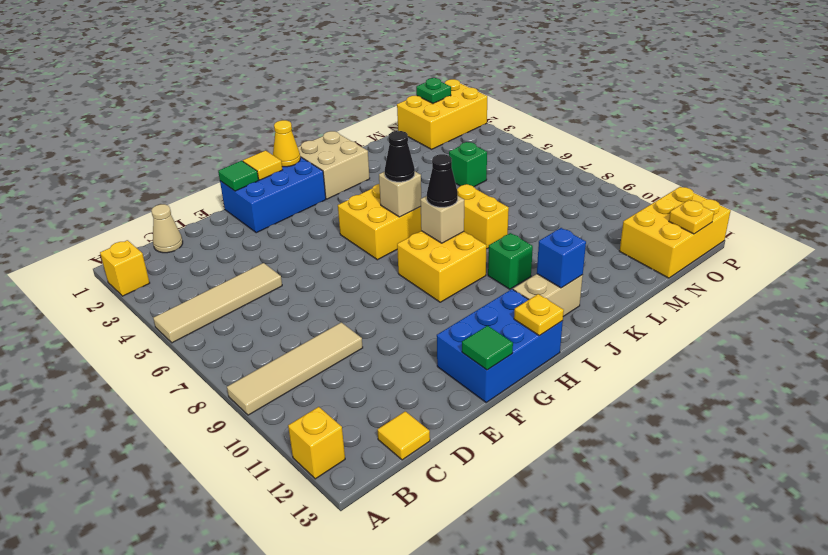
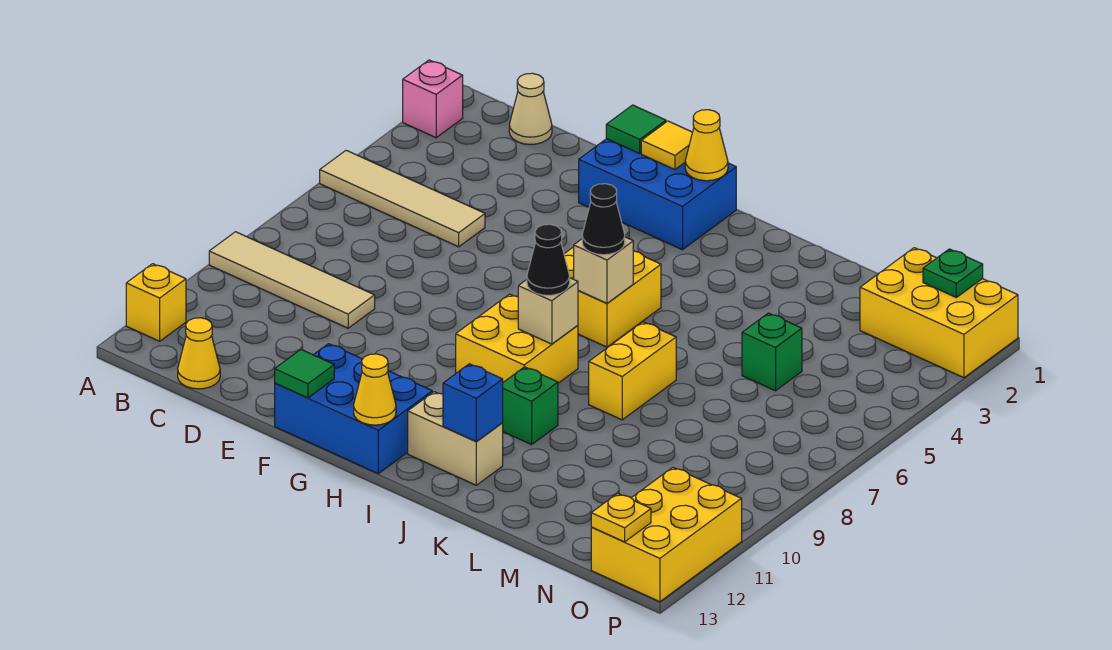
yellow 1x1 brick [100,240,150,296] -> pink 1x1 brick [403,60,463,138]
yellow 1x1 tile [377,411,430,460] -> yellow 1x1 cone [178,318,220,389]
yellow 1x1 plate [514,294,564,336] -> yellow 1x1 cone [354,354,396,425]
tan 2x2 brick [298,131,370,199] -> none
yellow 2x3 brick [620,187,731,278] -> yellow 2x3 brick turned to [591,467,742,602]

